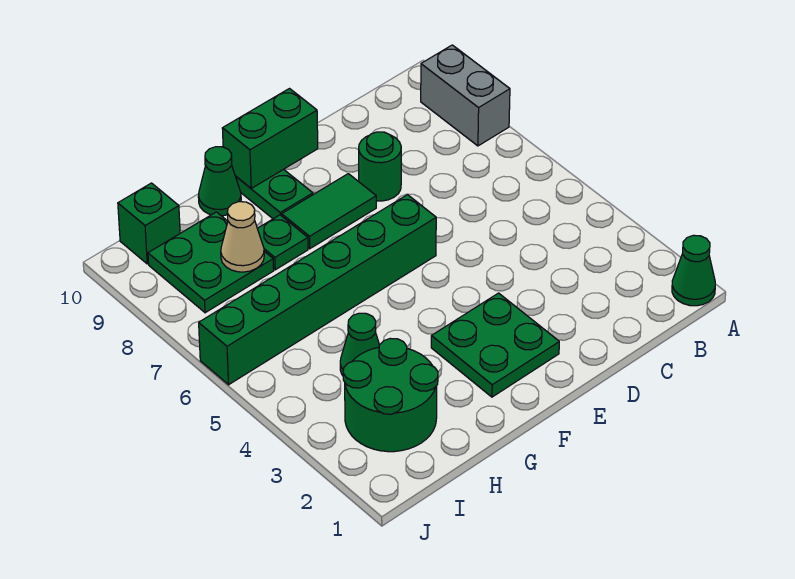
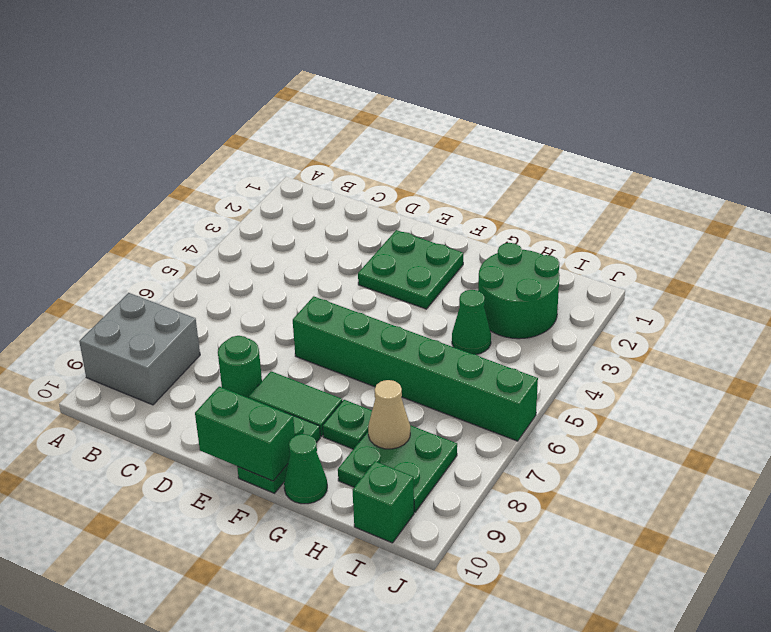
green 1x1 cone [672,235,715,306] -> none
grey 1x2 brick [421,45,510,146] -> grey 2x2 brick [79,293,200,405]

